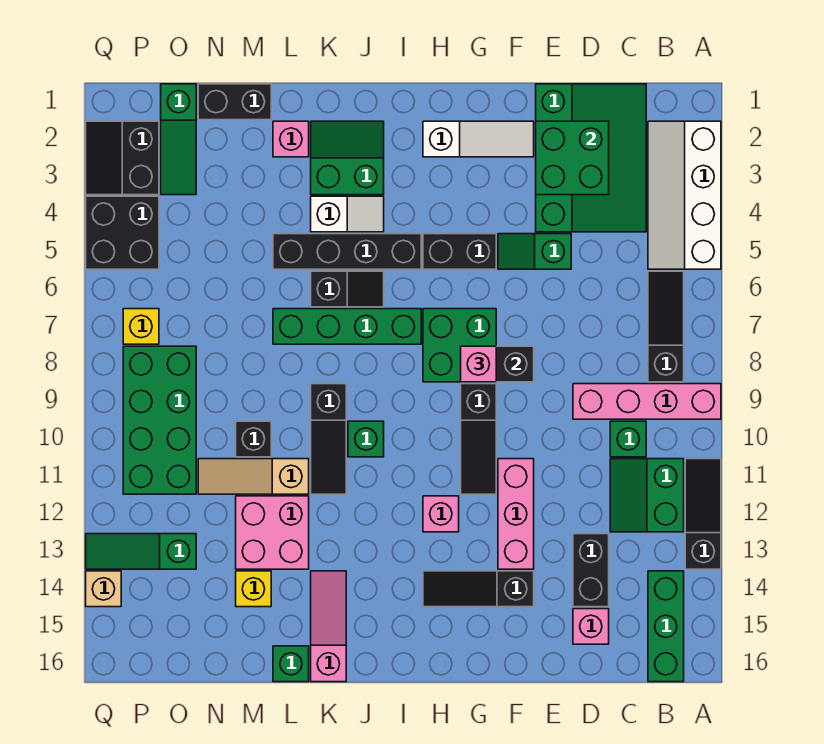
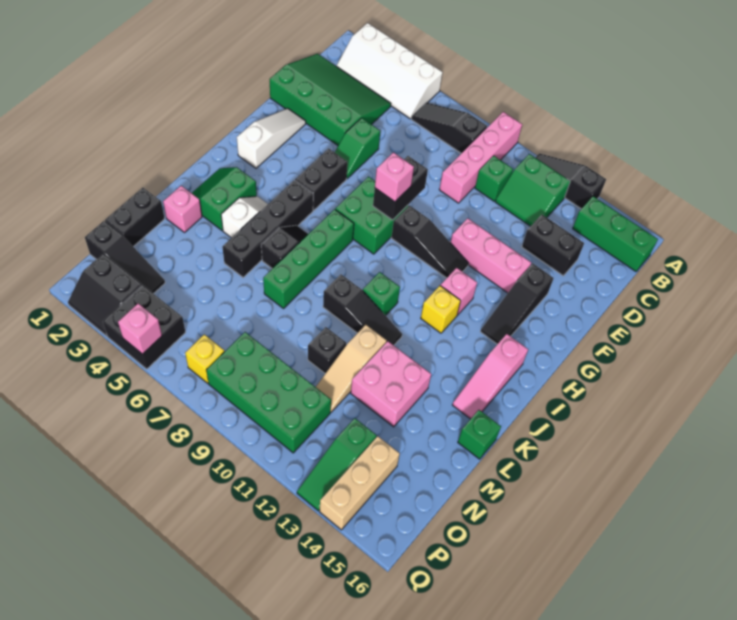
green 2x2 brick [536,121,609,195] -> none
pink 1x1 brick [573,609,609,644] -> pink 1x1 brick moved to [118,303,162,354]
pink 1x3 slope [311,571,346,682] -> pink 1x3 slope turned to [453,334,528,419]
yellow 1x1 brick [236,571,271,607] -> yellow 1x1 brick moved to [421,286,461,333]
green 1x3 slope [161,84,196,195] -> black 1x3 slope [85,221,165,294]
tan 1x1 brick [86,571,121,607] -> tan 1x3 brick [320,436,400,530]

